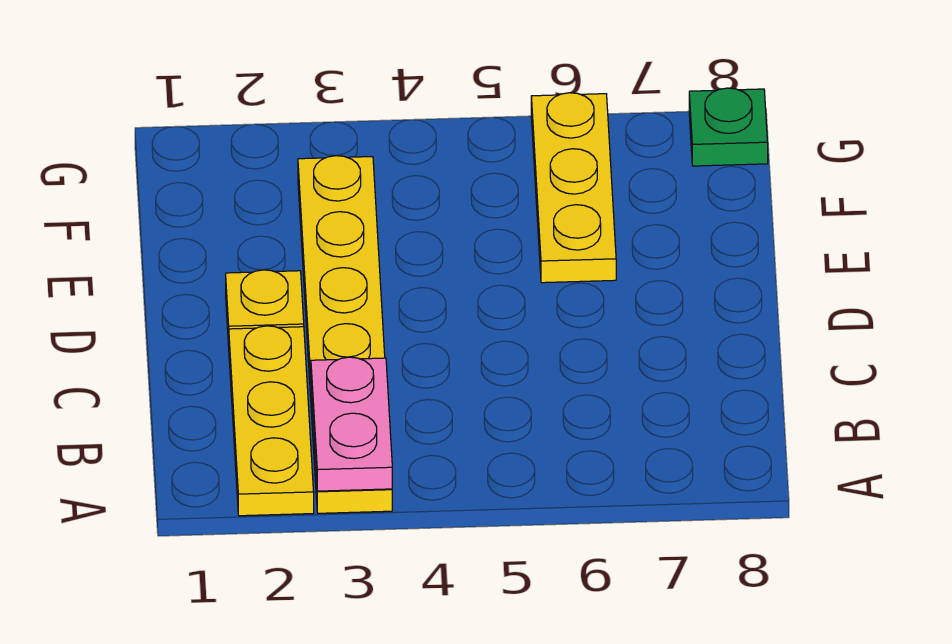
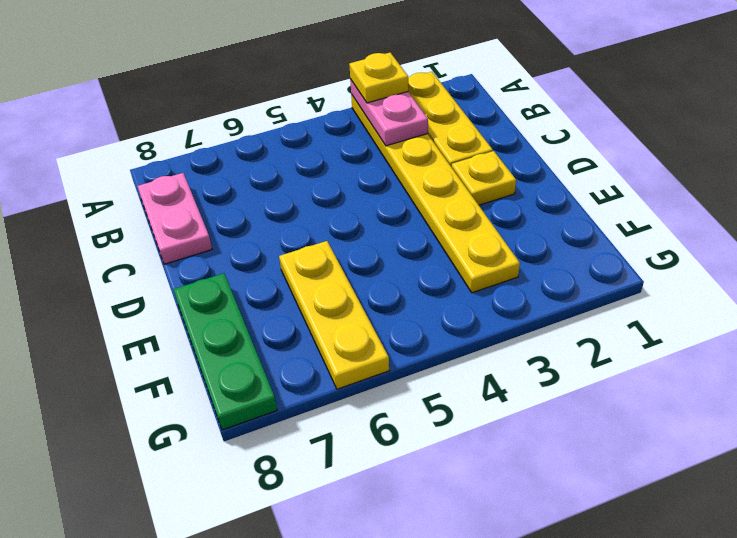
none -> yellow 1x1 plate [349,53,408,103]
none -> pink 1x2 plate [137,173,212,264]
green 1x1 plate [689,88,768,166] -> green 1x3 plate [173,273,277,430]

